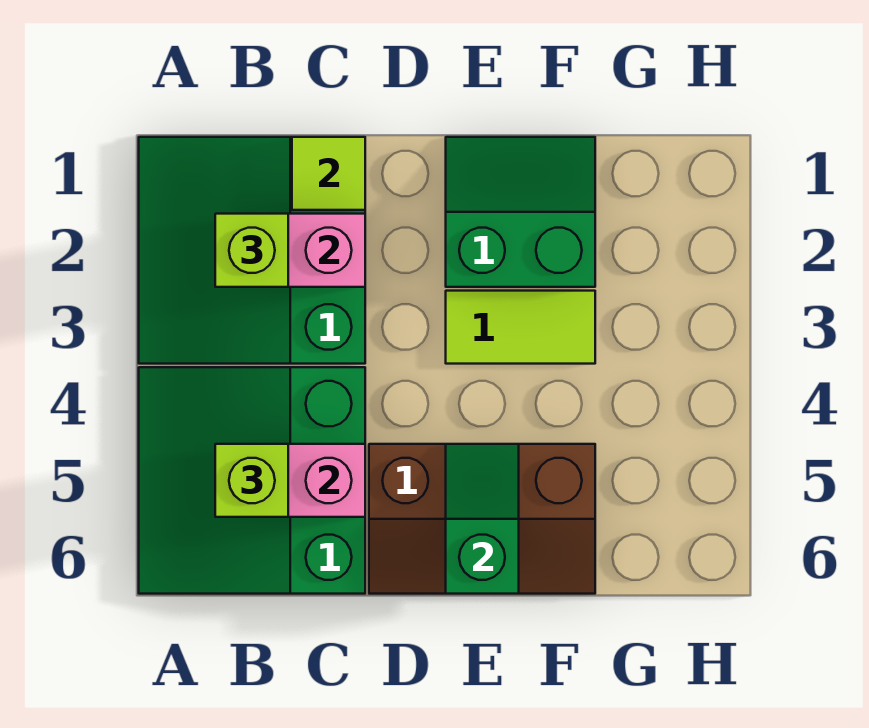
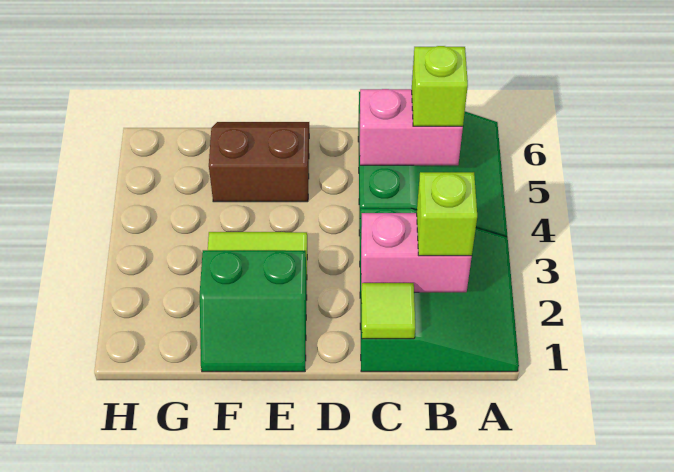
brown 2x3 slope [369,444,595,594] -> brown 2x2 slope [209,122,309,202]
green 1x2 slope [446,444,519,594] -> none

